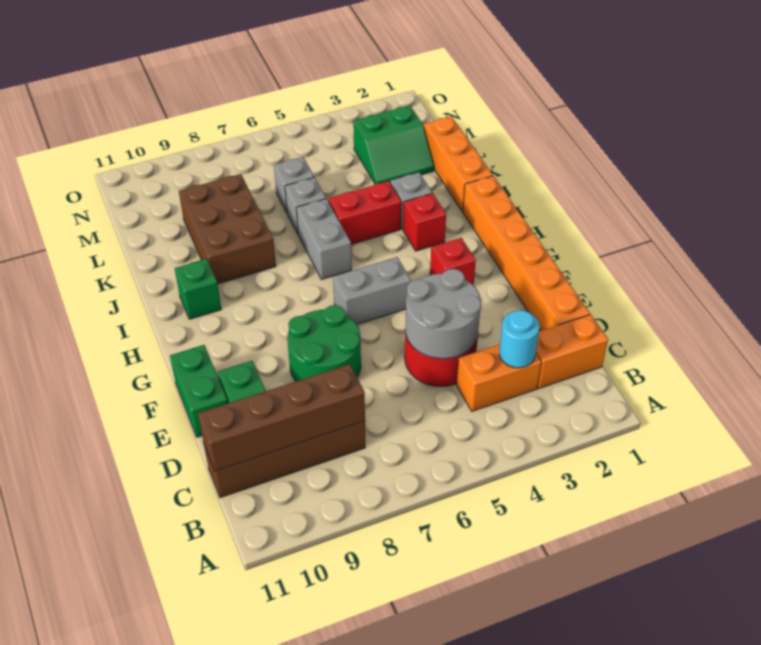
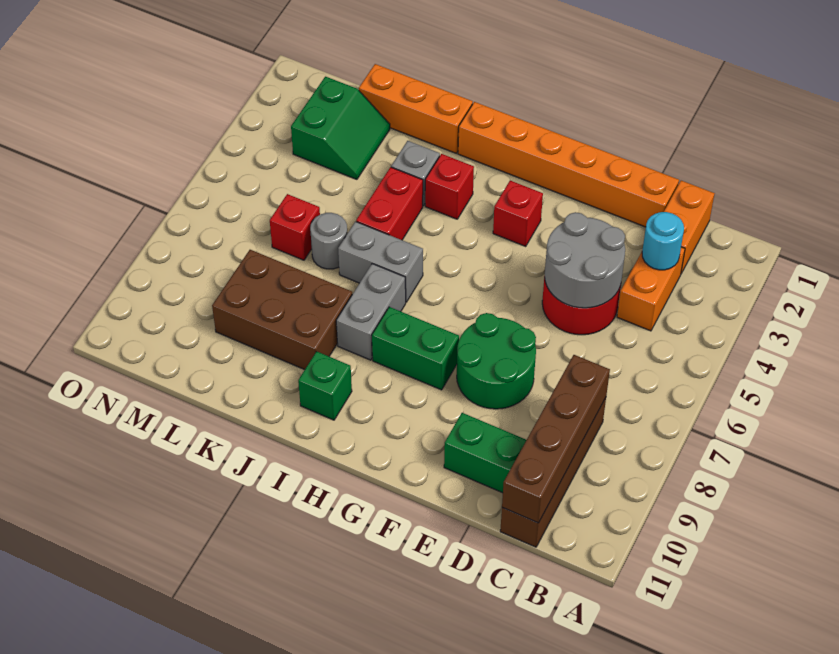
green 1x2 brick [170,345,228,437] -> green 1x2 brick moved to [372,307,459,390]
grey 1x2 brick [333,257,411,324] -> grey 1x2 brick moved to [336,264,406,360]
grey 1x1 brick [285,177,326,234] -> grey 1x1 round brick [310,213,347,269]
grey 1x1 brick [274,157,314,212] -> red 1x1 brick [270,194,320,260]

